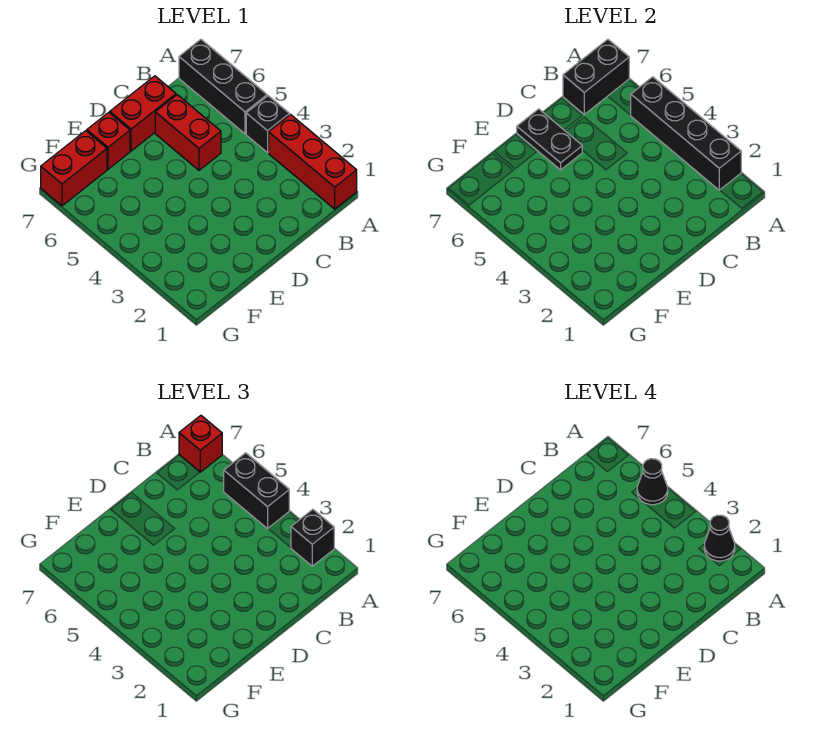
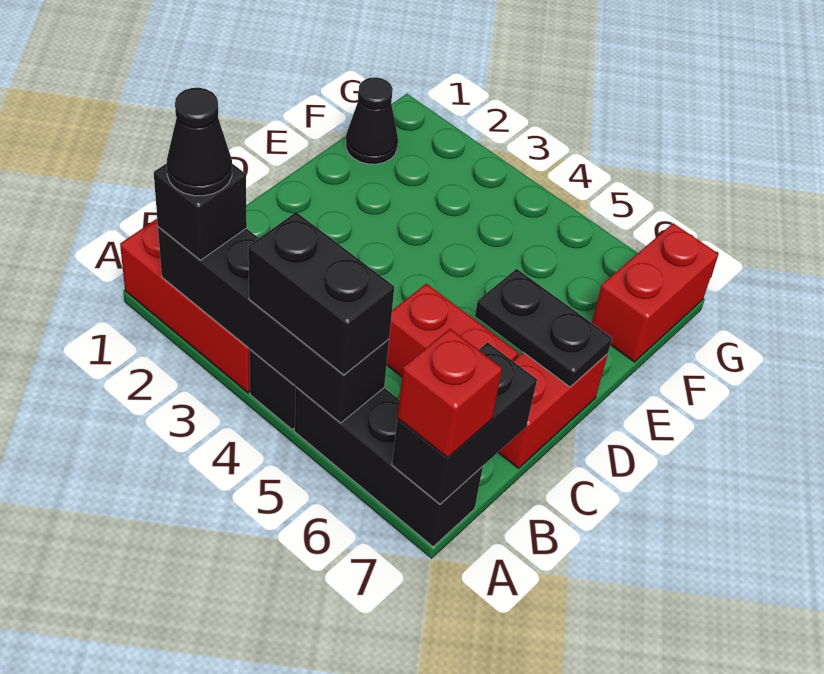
black 1x1 cone [637,459,668,505] -> black 1x1 cone moved to [346,77,398,164]
red 1x1 brick [87,112,130,169] -> none

